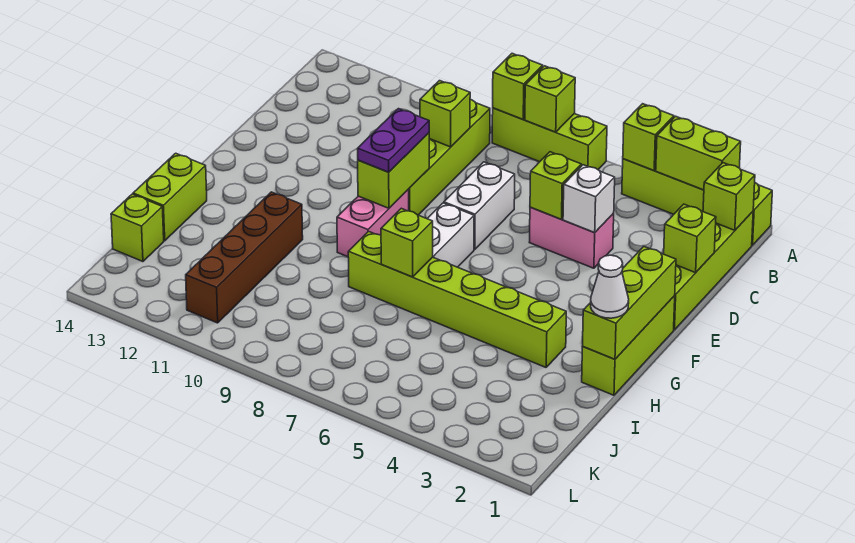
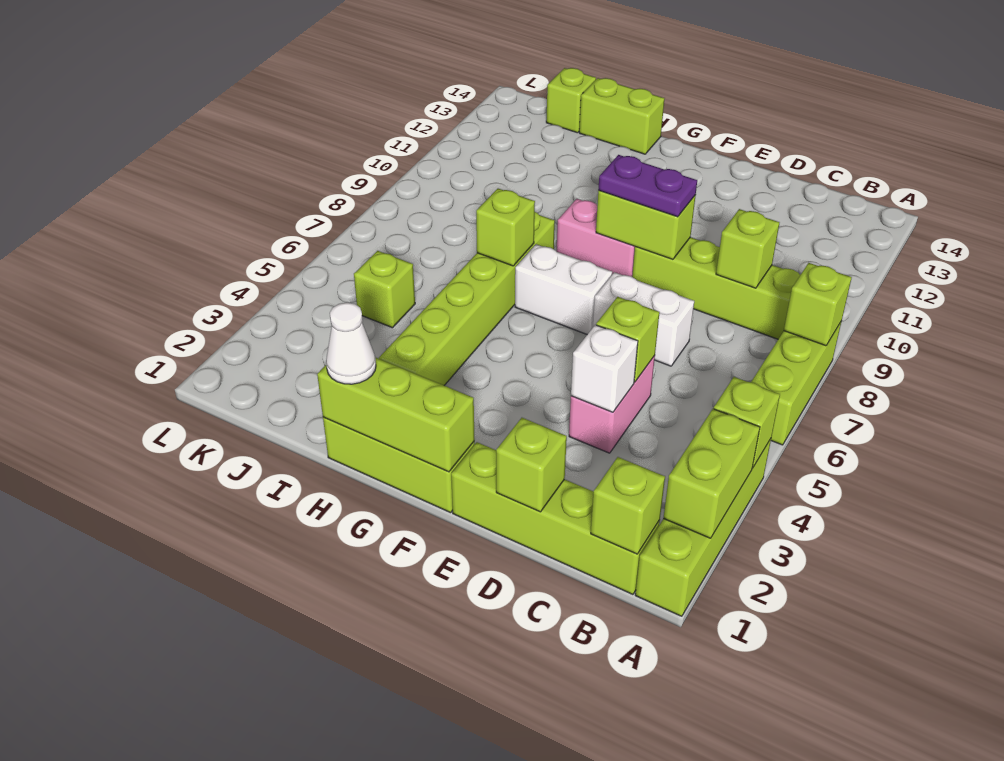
lime 1x1 brick [525,66,575,132] -> lime 1x1 brick moved to [354,251,415,328]
brown 1x4 brick [186,192,303,323] -> none

